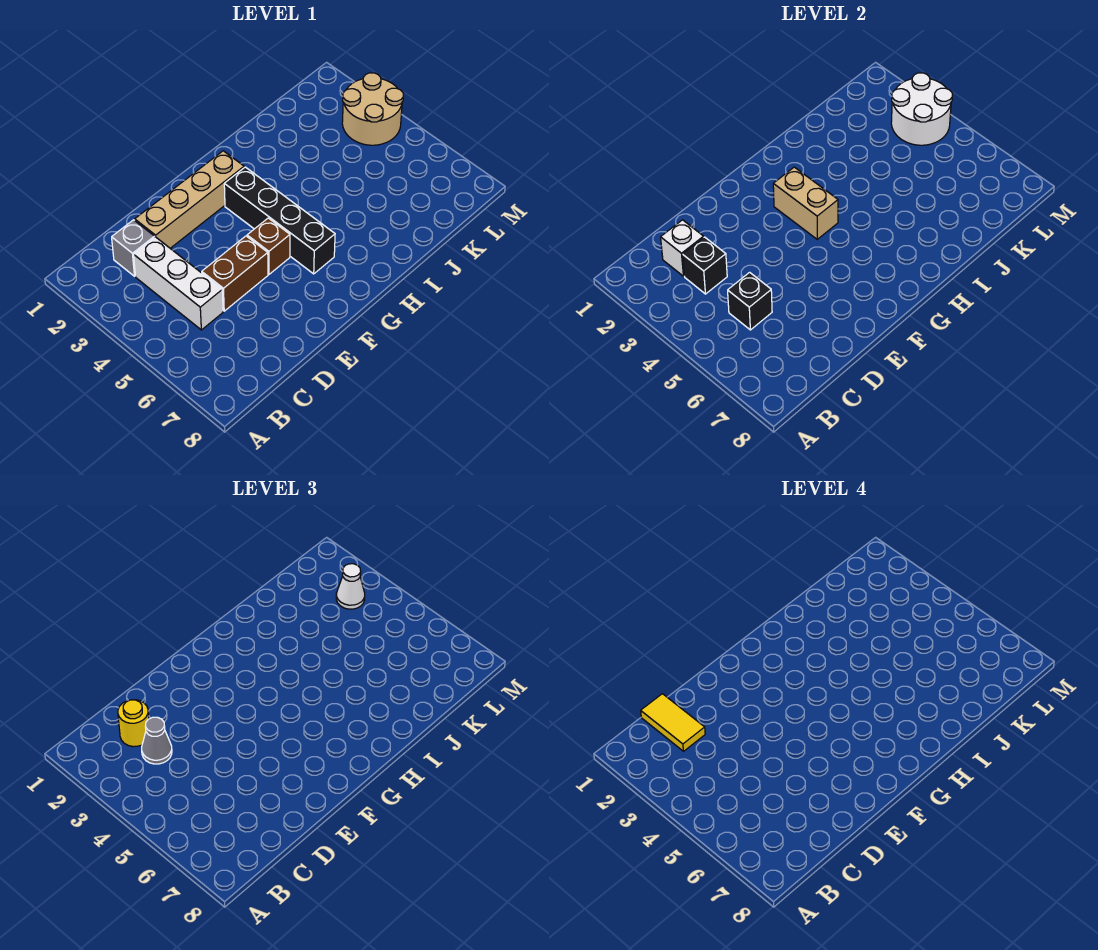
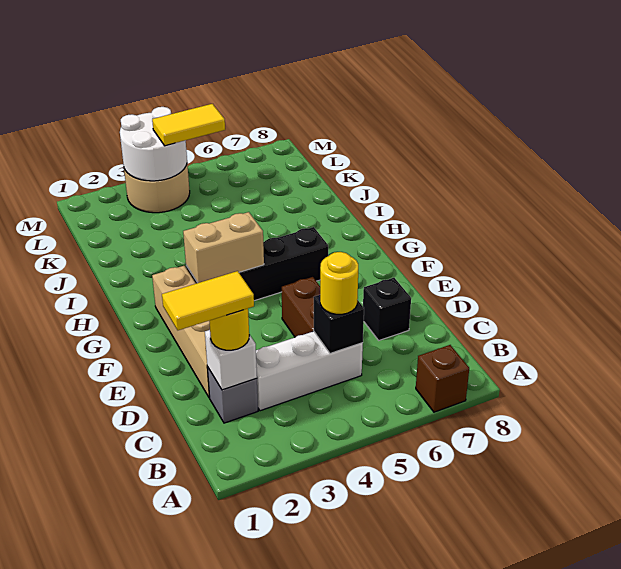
black 1x1 brick [683,237,727,294] -> black 1x1 brick moved to [363,278,411,340]
grey 1x1 cone [142,717,172,764] -> none
none -> yellow 1x1 round brick [320,252,358,314]
brown 1x1 brick [247,218,290,274] -> brown 1x1 brick moved to [416,345,469,412]
white 1x1 cone [336,564,365,609] -> none
none -> yellow 1x2 tile [152,104,225,146]

